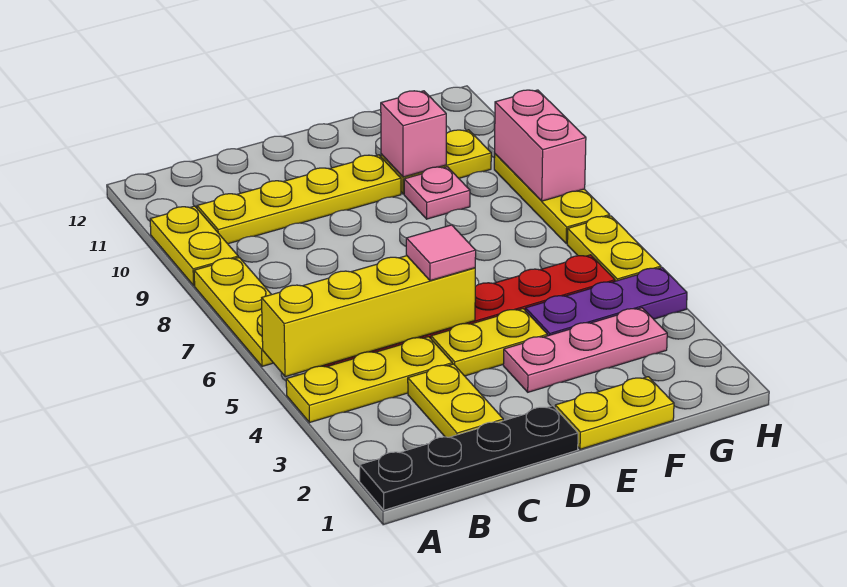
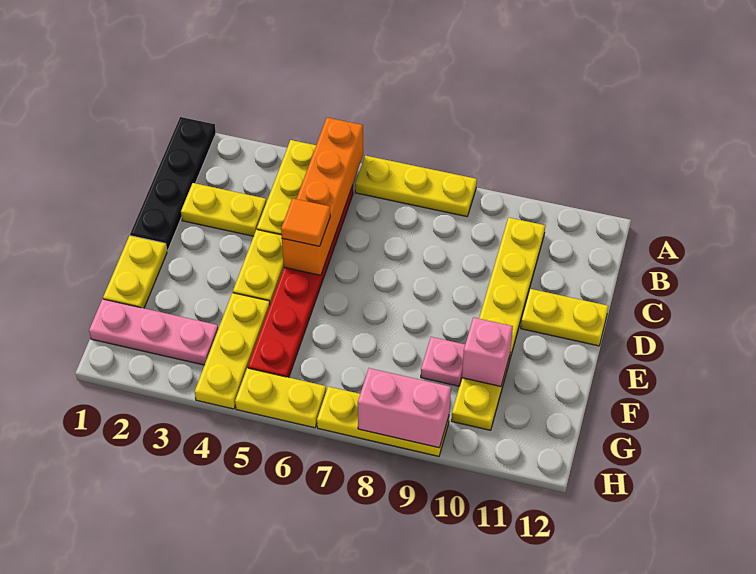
yellow 1x4 brick [262,256,475,377] -> orange 1x4 brick [282,118,363,275]
yellow 1x2 plate [150,206,238,286] -> yellow 1x2 plate moved to [521,289,608,346]
pink 1x1 tile [406,225,476,281] -> orange 1x1 tile [281,199,330,246]
pink 1x3 plate [503,308,667,392] -> pink 1x3 plate turned to [89,299,218,365]
purple 1x3 plate [525,268,687,336] -> yellow 1x3 plate [195,293,270,409]

